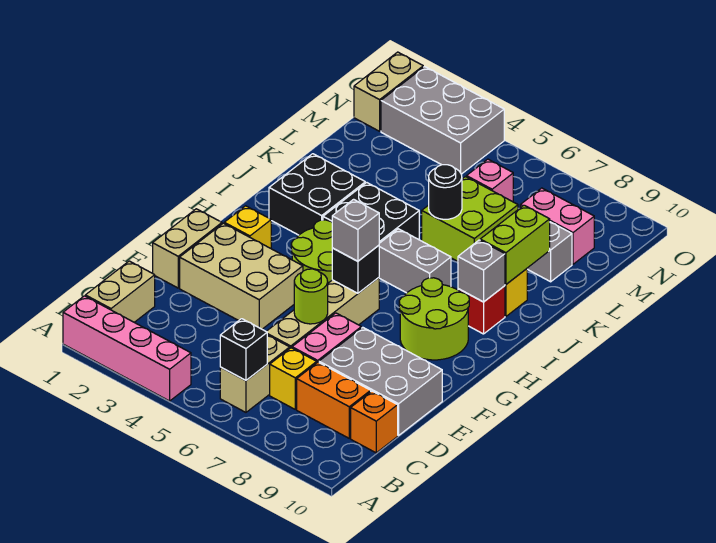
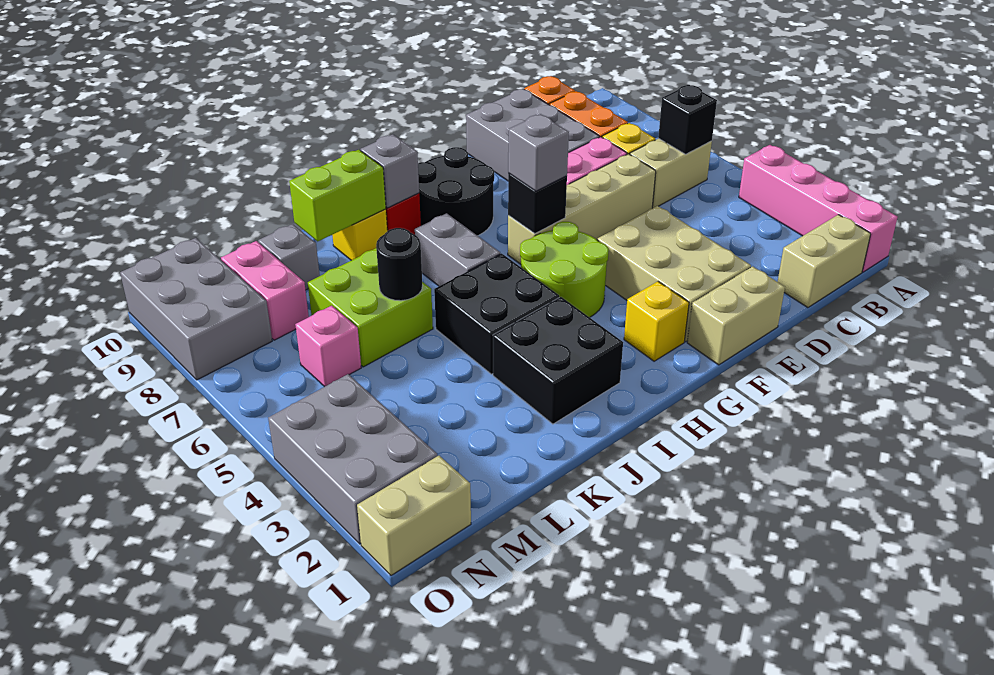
lime 1x1 round brick [294,269,328,324] -> none
lime 2x2 round brick [399,278,469,360] -> black 2x2 round brick [418,147,494,236]
none -> grey 2x3 brick [120,238,272,380]

